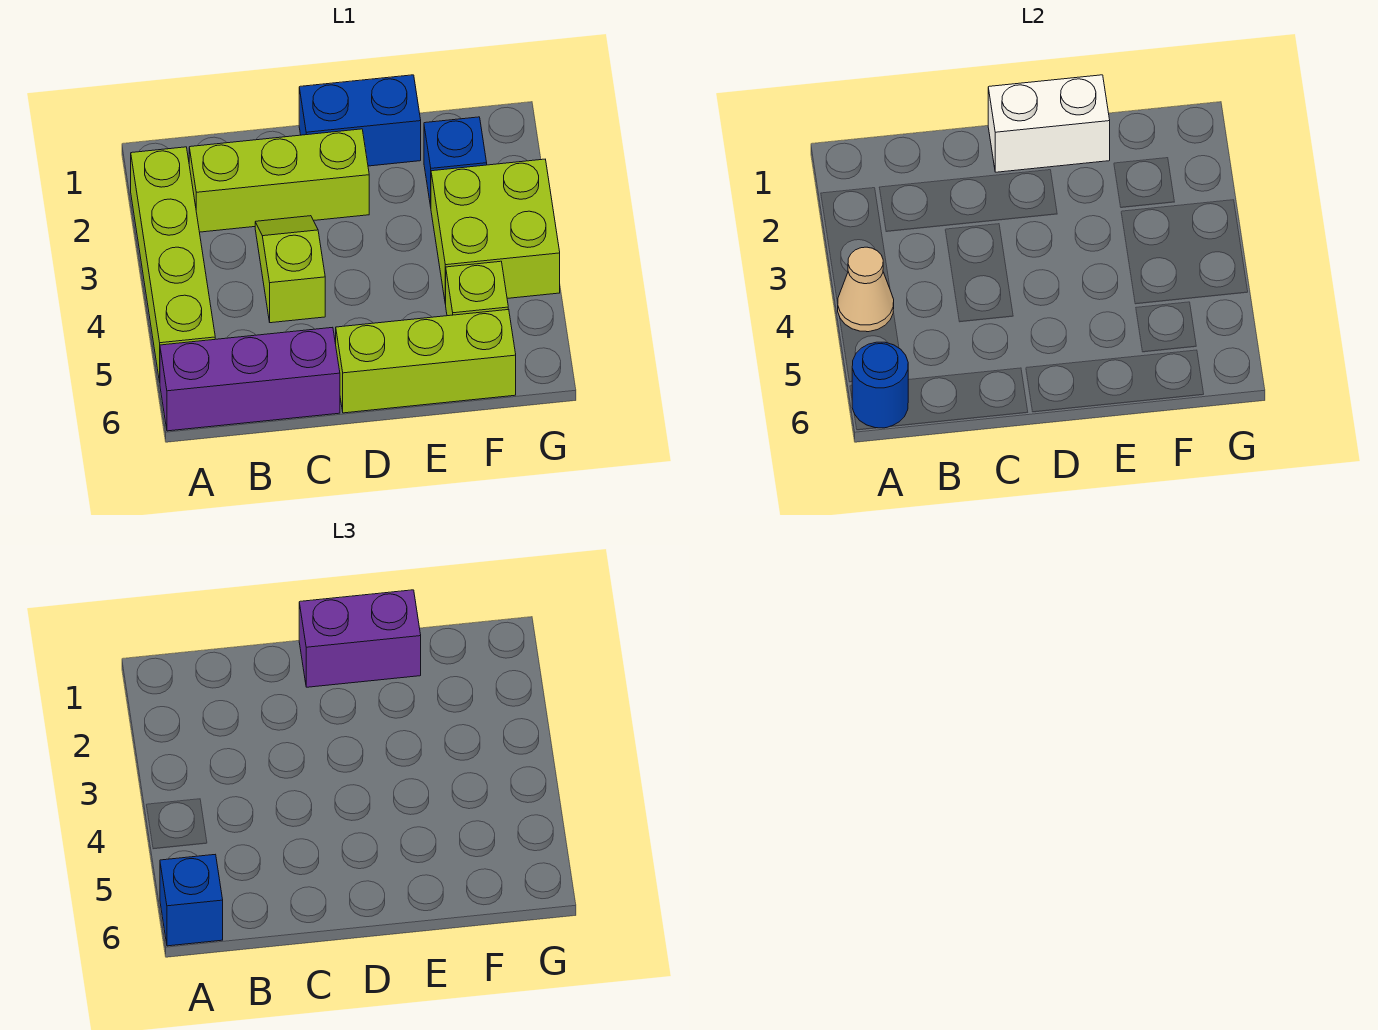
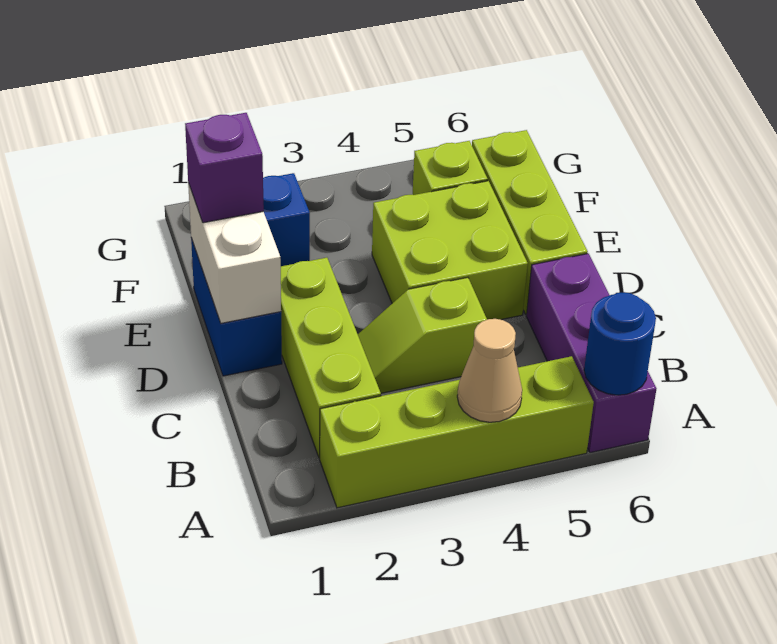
blue 1x1 brick [160,855,223,946] -> none
purple 1x2 brick [299,590,421,687] -> purple 1x1 brick [185,113,264,223]
lime 2x2 brick [431,159,560,304] -> lime 2x2 brick moved to [372,181,528,320]

